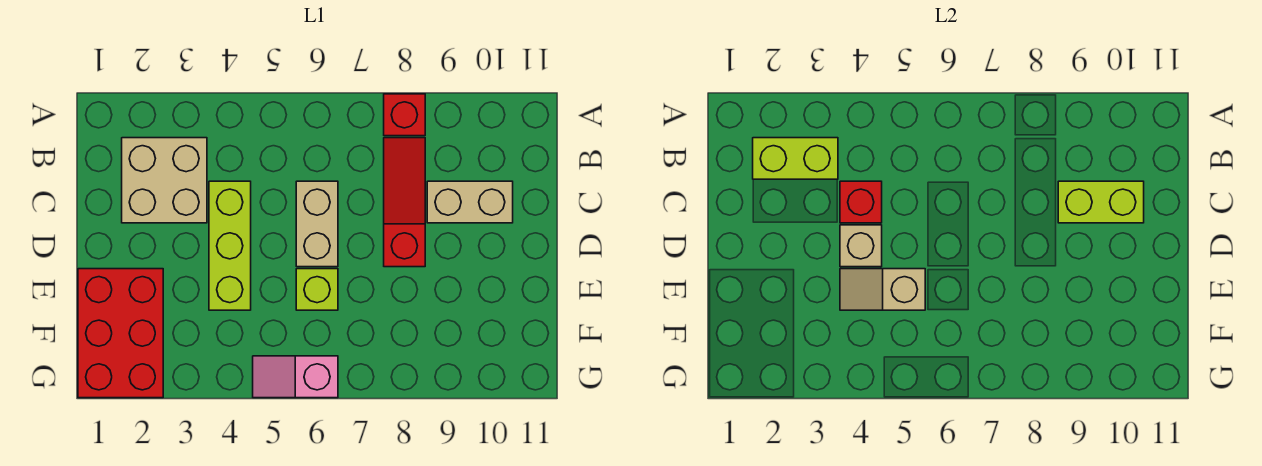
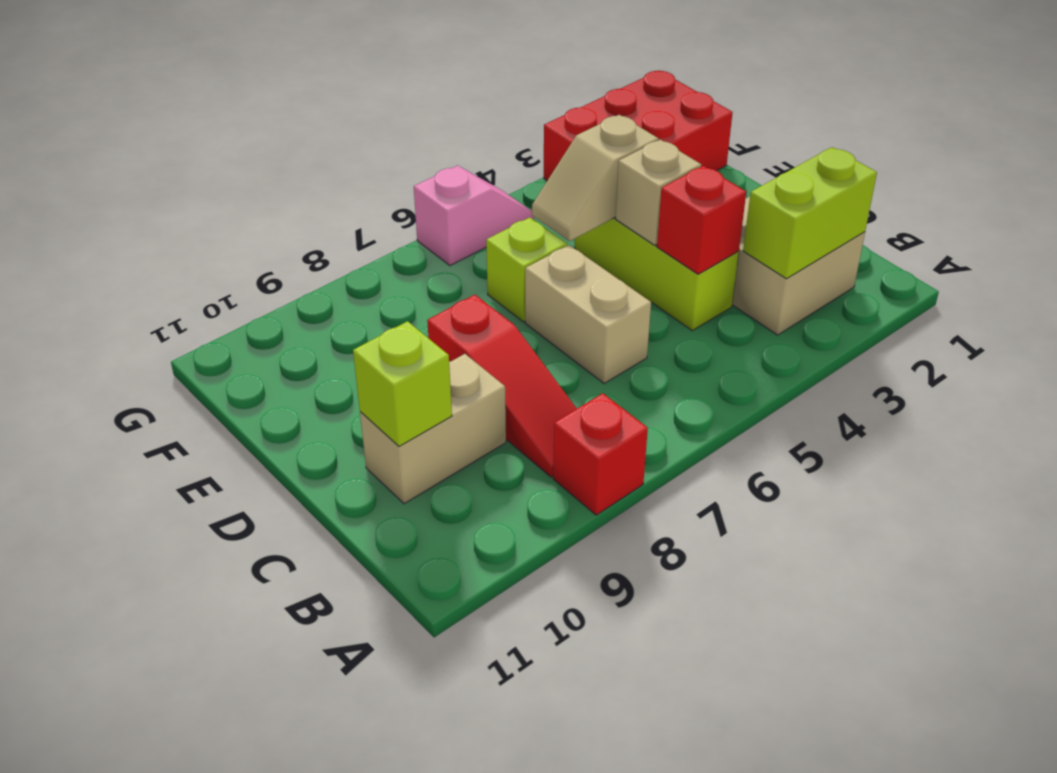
lime 1x2 brick [1058,181,1144,223] -> lime 1x1 brick [353,321,452,446]
red 2x3 brick [78,269,163,398] -> red 2x3 brick turned to [544,71,733,181]
tan 1x2 slope [840,269,925,310] -> tan 1x2 slope turned to [532,115,658,241]

